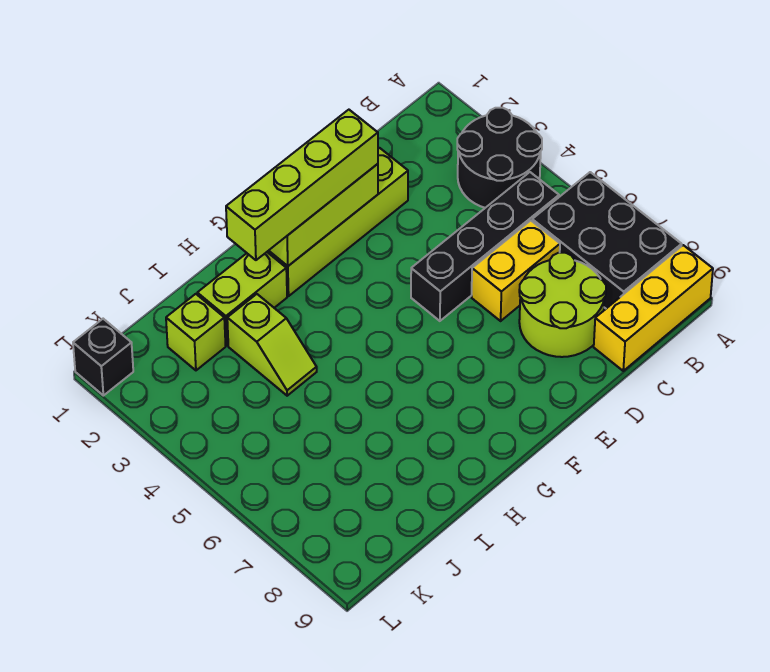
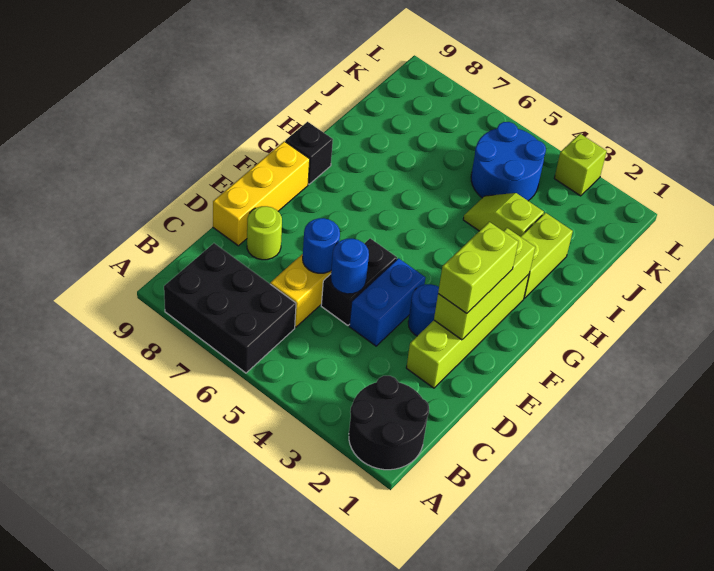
black 2x2 round brick [457,108,542,208] -> black 2x2 round brick moved to [349,376,429,470]
yellow 1x3 brick [594,245,713,371] -> yellow 1x3 brick moved to [213,141,310,246]
black 1x4 brick [411,172,559,321] -> black 1x2 brick [321,238,397,325]
lime 2x2 round brick [519,253,606,357] -> lime 1x1 round brick [247,206,282,260]
none -> blue 1x2 brick [349,258,425,346]
none -> blue 1x1 round brick [331,239,369,294]
none -> blue 1x1 round brick [303,218,340,273]
lime 1x4 brick [226,110,378,260] -> lime 1x2 brick [438,222,518,314]
none -> blue 1x1 round brick [408,284,439,336]
lime 1x1 brick [166,294,226,370] -> lime 1x1 brick moved to [554,134,607,196]
none -> blue 2x2 round brick [471,122,546,201]
black 1x1 brick [73,319,133,396] -> black 1x1 brick moved to [285,122,333,184]

